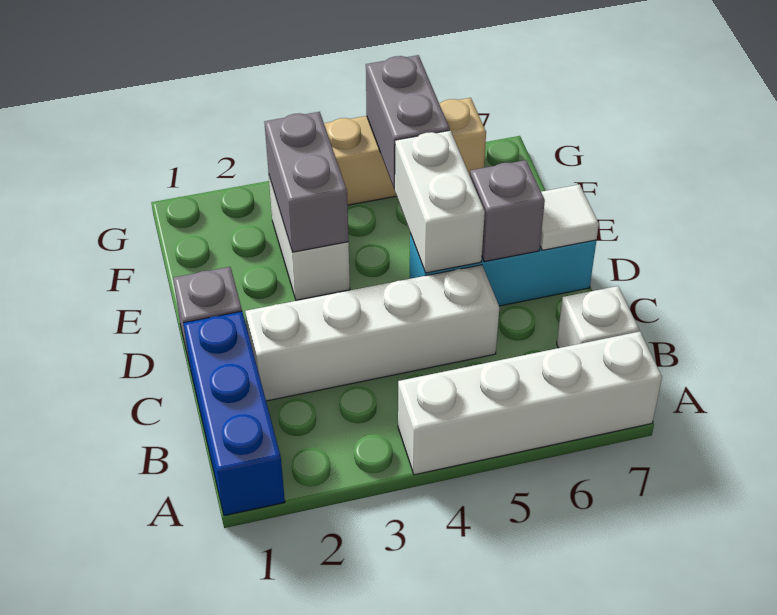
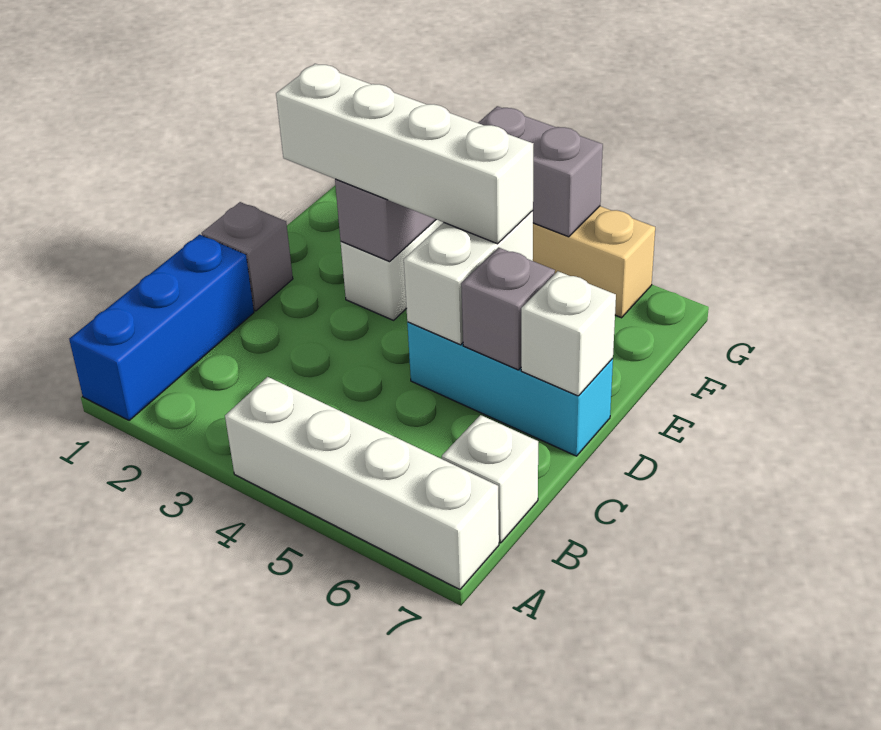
white 1x4 brick [245,265,499,401] -> white 1x4 brick moved to [276,64,533,244]
white 1x1 tile [540,184,599,250] -> white 1x1 brick [521,271,616,396]
grey 1x2 brick [366,55,450,189] -> grey 1x2 brick turned to [478,106,603,237]

